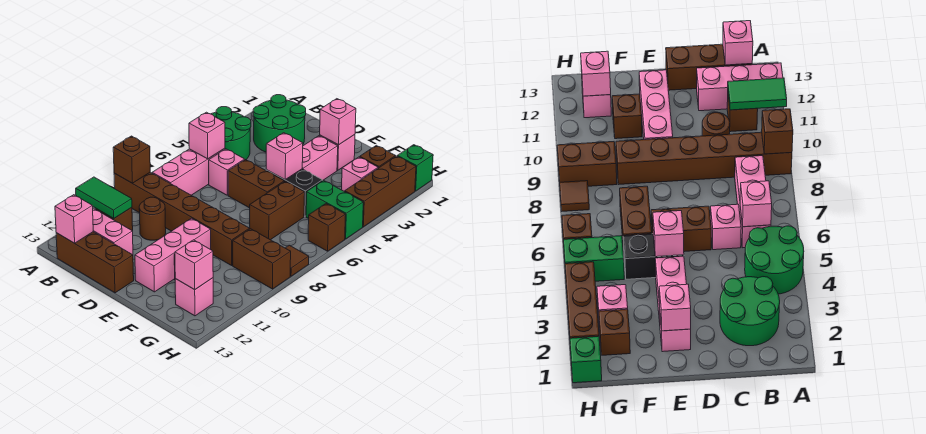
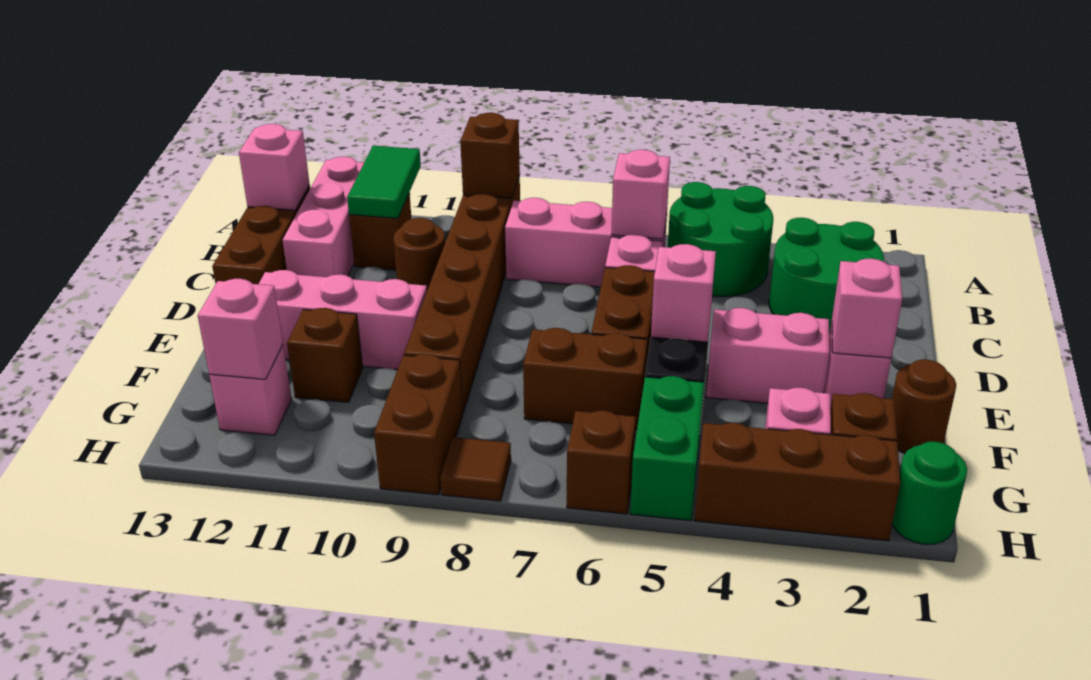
none -> brown 1x1 round brick [892,360,956,453]
green 1x1 brick [397,145,433,191] -> green 1x1 round brick [892,442,967,544]

